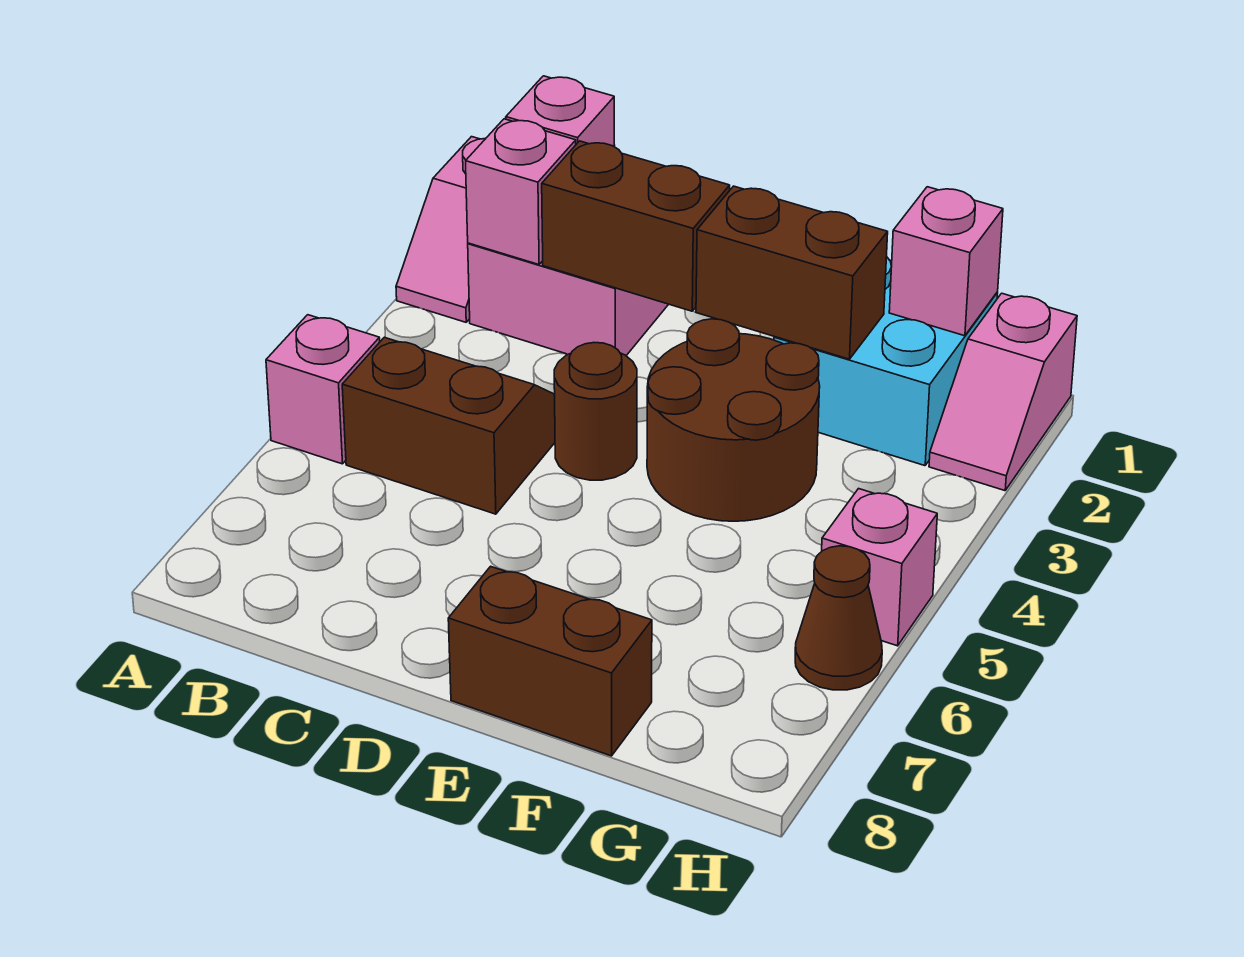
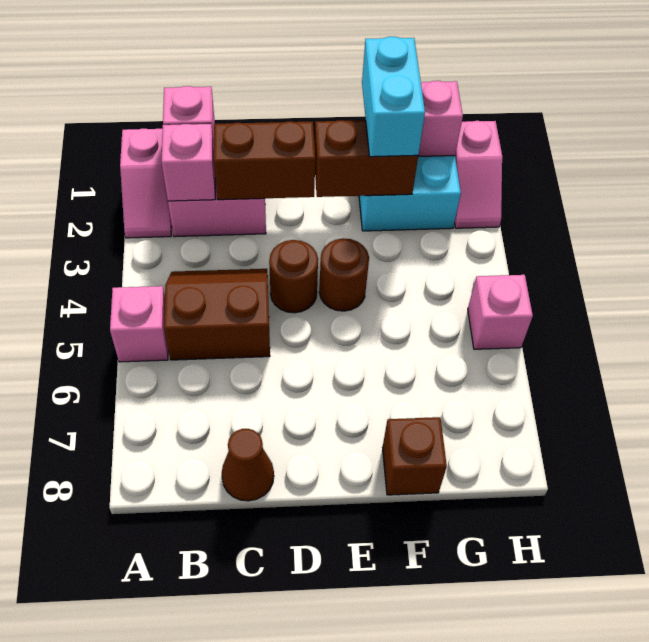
brown 2x2 round brick [647,319,820,521] -> brown 1x1 round brick [319,238,369,311]
brown 1x2 brick [448,566,652,756] -> brown 1x1 brick [383,417,447,495]
none -> cyan 1x2 brick [362,37,425,157]
brown 1x1 cone [795,546,882,690] -> brown 1x1 cone moved to [222,429,274,501]

